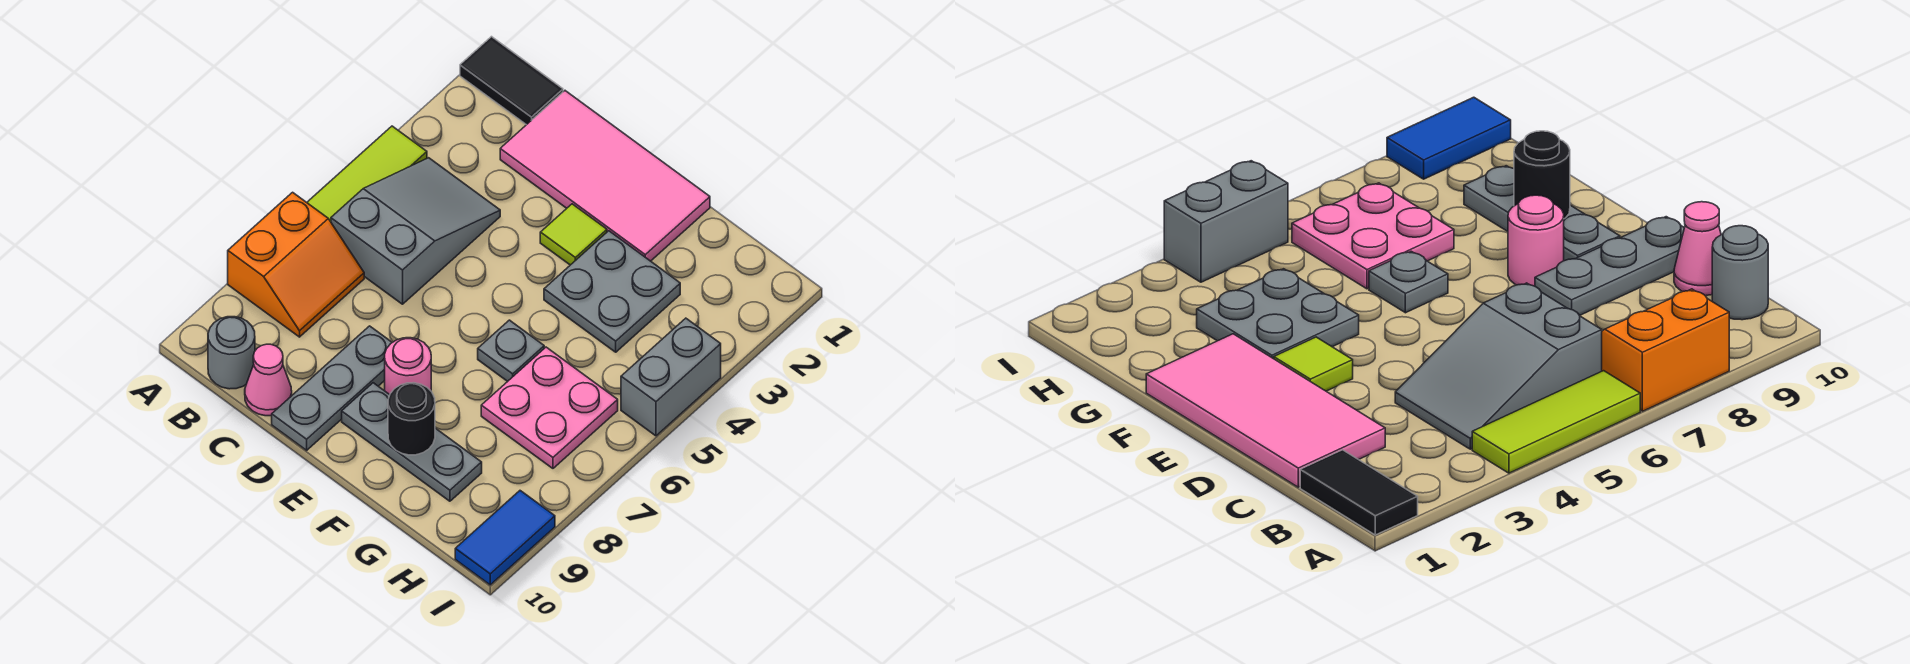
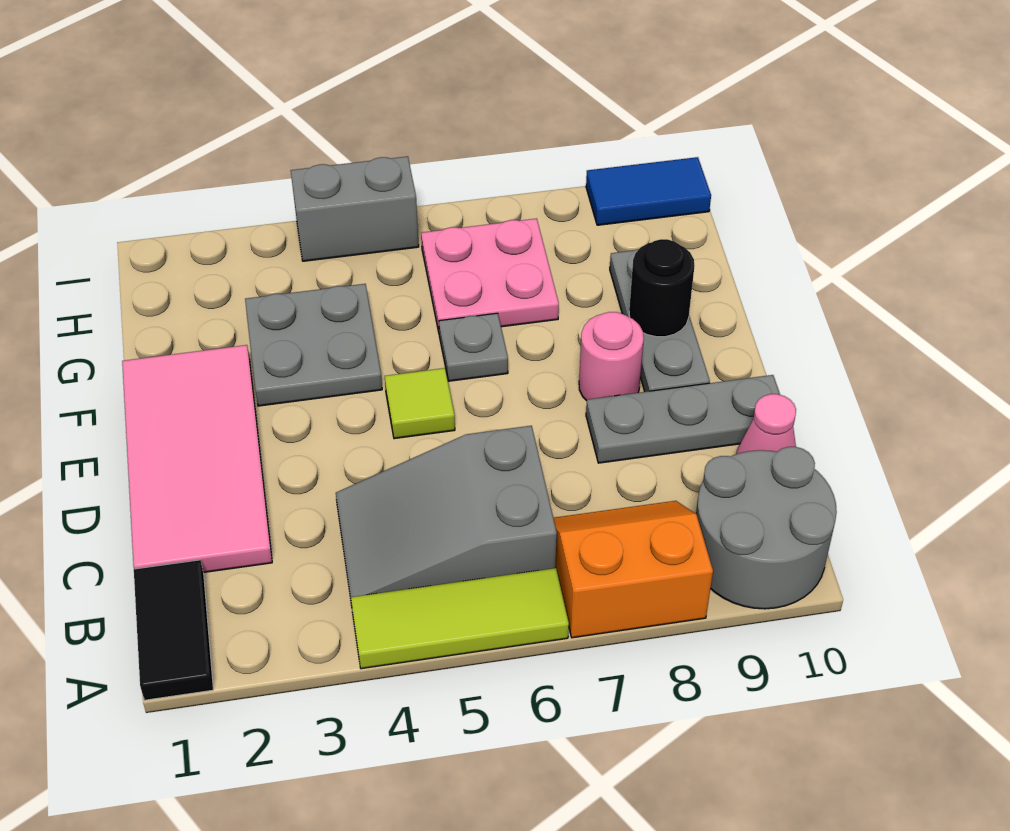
grey 1x1 round brick [208,317,255,389] -> grey 2x2 round brick [696,447,837,609]
lime 1x1 tile [540,204,607,265] -> lime 1x1 tile moved to [385,368,455,439]

